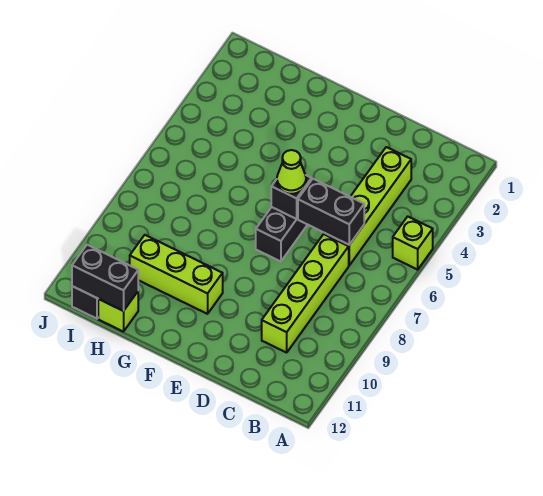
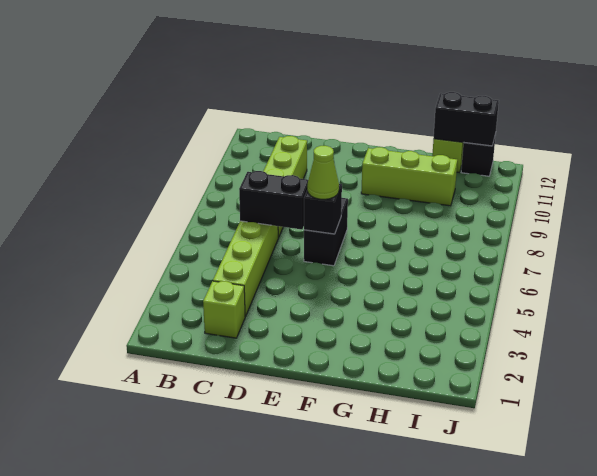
lime 1x1 brick [393,216,433,270] -> lime 1x1 brick moved to [203,281,245,338]

